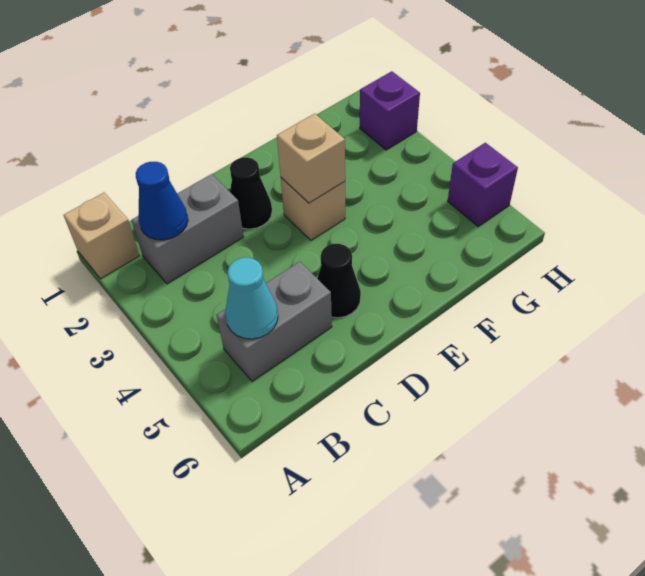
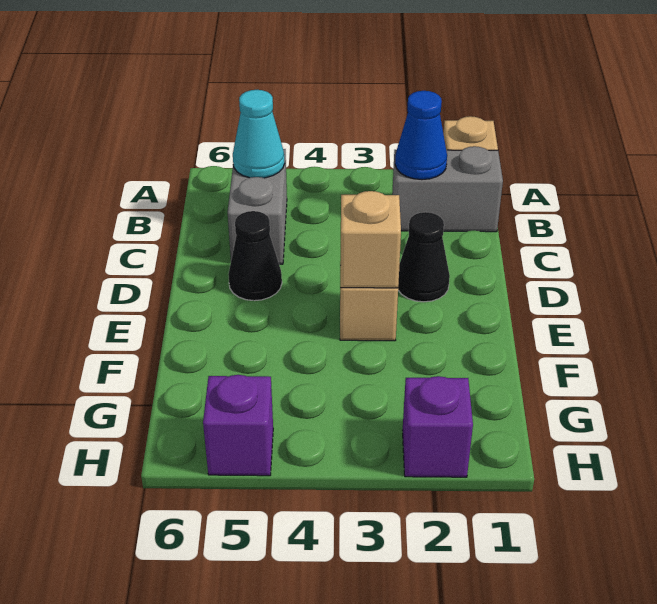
grey 1x2 brick [132,174,244,284] -> grey 1x2 brick turned to [392,146,503,232]

